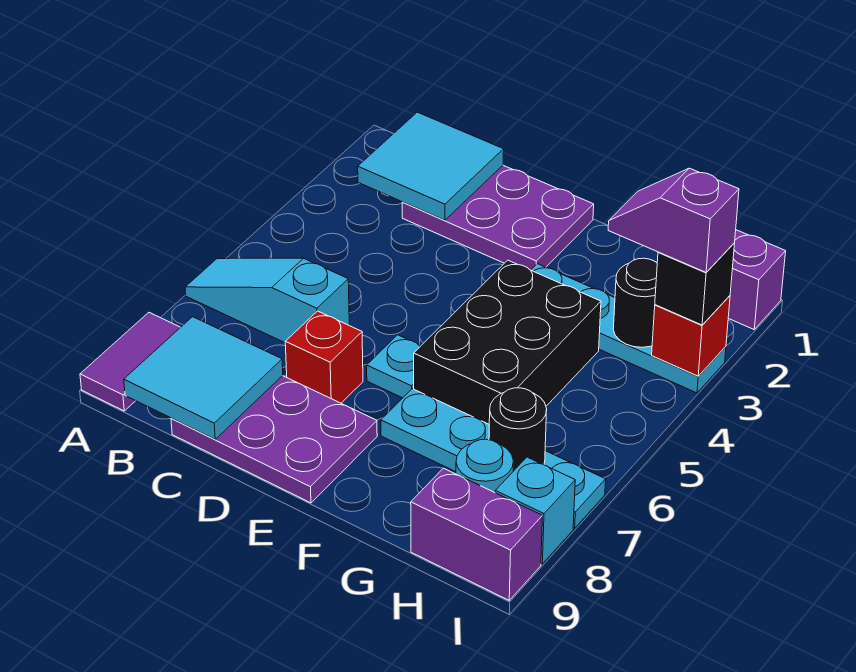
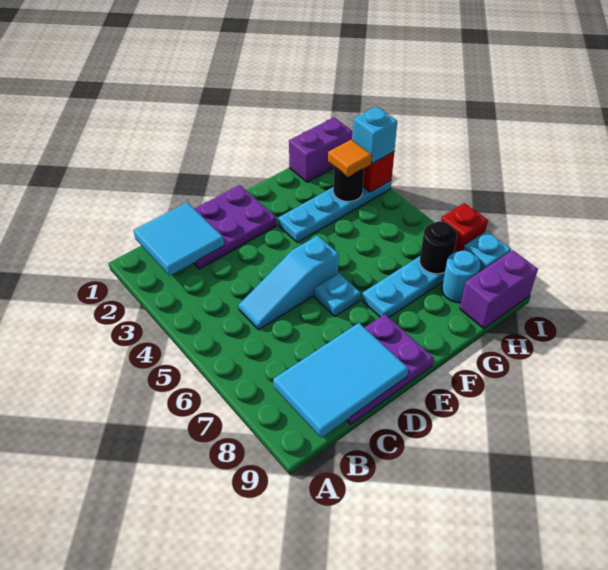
cyan 1x3 slope [185,258,349,343] -> cyan 1x3 slope moved to [238,236,339,330]
purple 1x2 tile [80,313,180,411] -> none
cyan 2x2 tile [124,317,283,439] -> cyan 2x3 tile [273,323,408,438]
red 1x1 brick [285,311,363,403] -> red 1x1 brick moved to [441,203,488,252]
black 2x3 brick [414,260,601,424] -> none
none -> orange 1x1 tile [328,140,372,177]
purple 1x2 slope [608,168,739,272] -> none
black 1x1 brick [655,243,735,325] -> cyan 1x1 brick [353,106,397,164]

